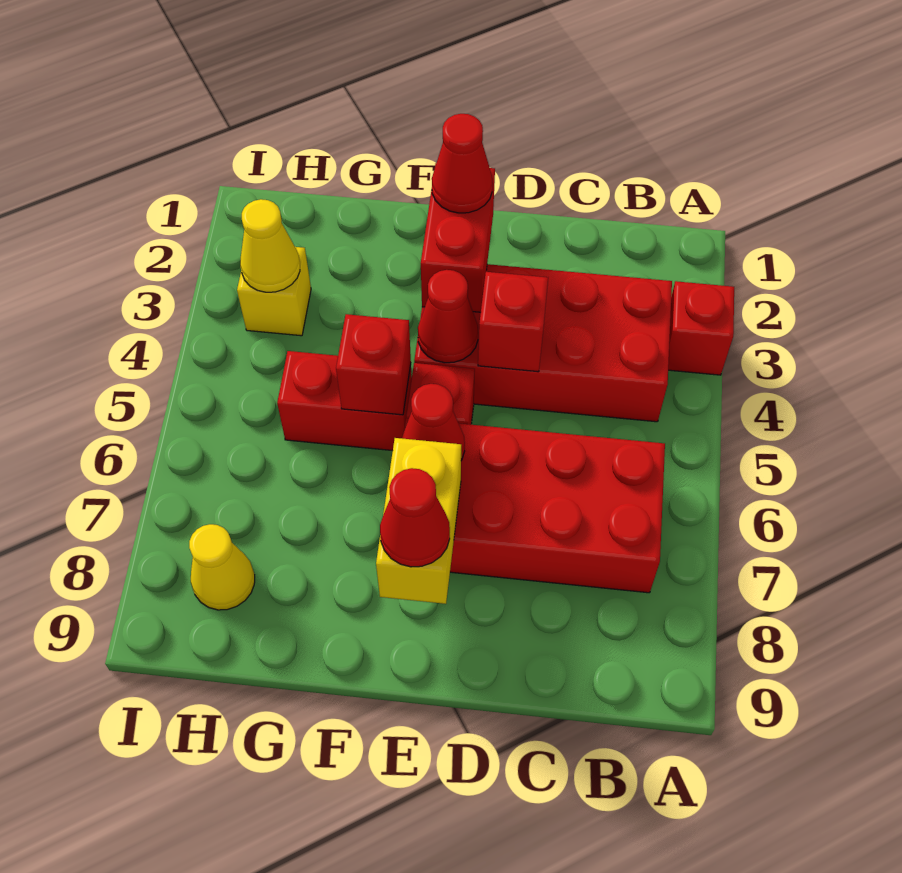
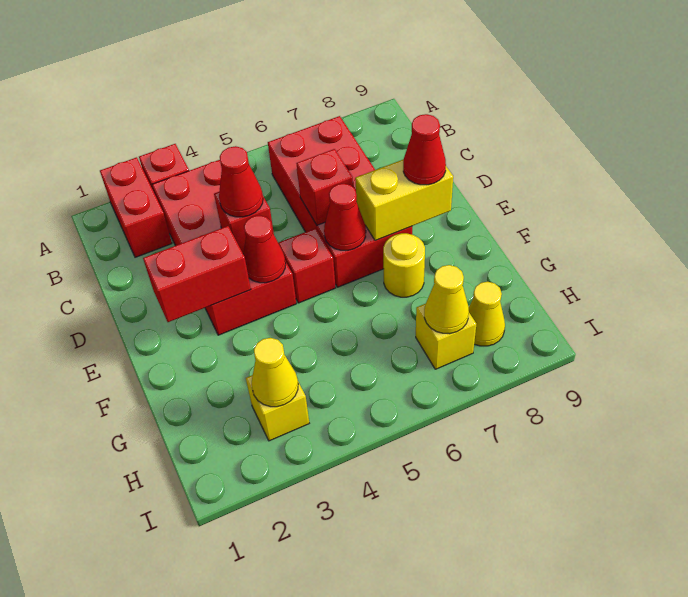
red 1x1 cone [432,114,493,213] -> red 1x1 cone moved to [219,146,263,217]
red 1x2 brick [277,351,412,451] -> red 1x2 brick moved to [100,157,172,257]
red 1x1 brick [336,314,411,415] -> red 1x1 brick moved to [297,149,353,225]
none -> yellow 1x1 round brick [383,233,425,297]
none -> yellow 1x1 brick [416,304,476,369]
none -> yellow 1x1 cone [424,265,469,334]

